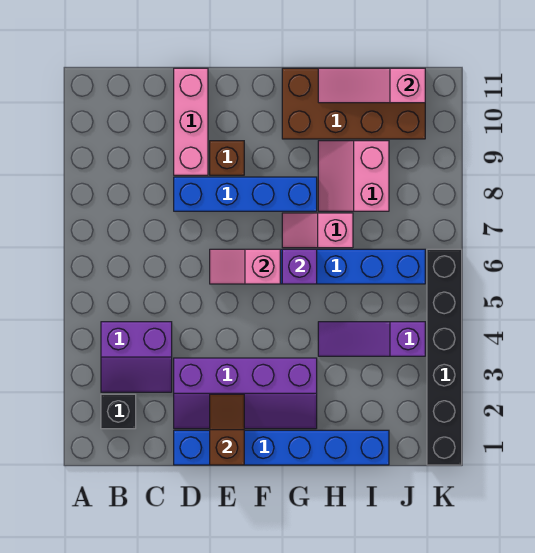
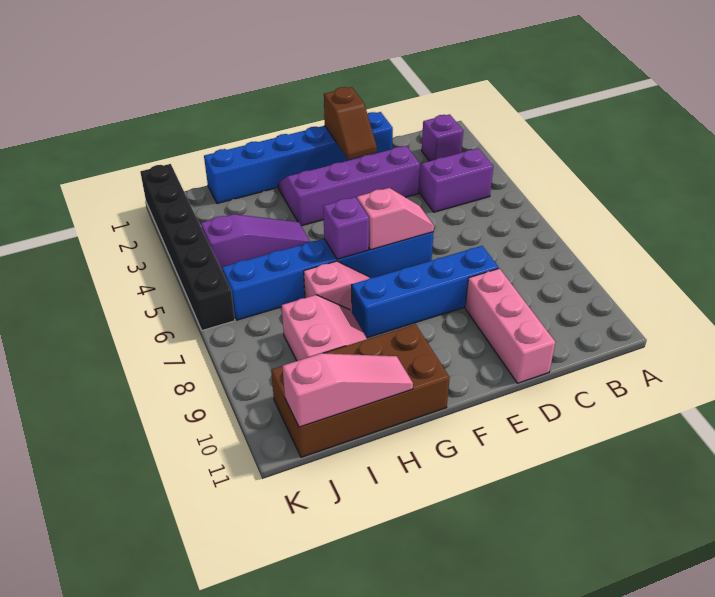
black 1x1 brick [101,394,136,429] -> purple 1x1 brick [422,114,463,161]
brown 1x1 brick [210,141,244,175] -> none

